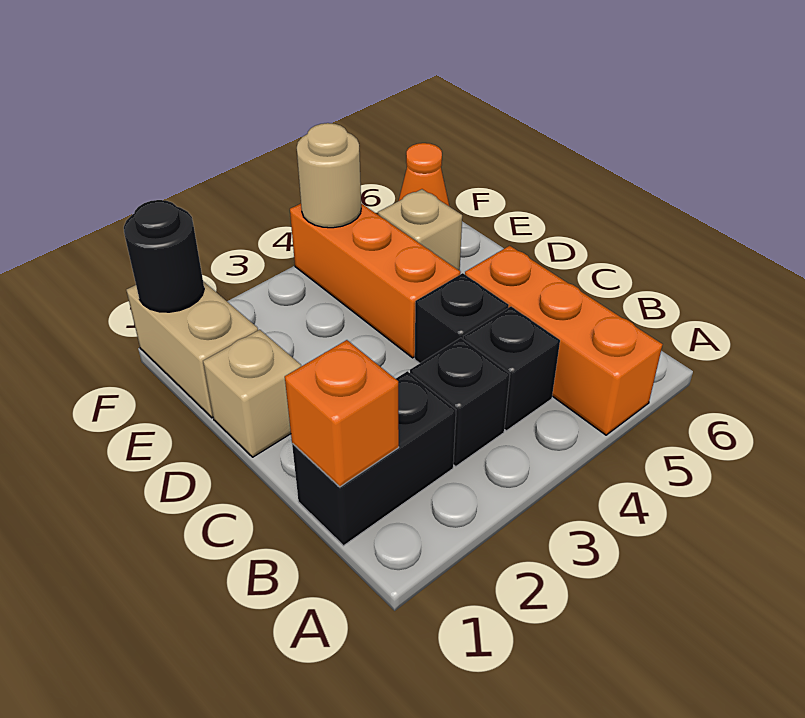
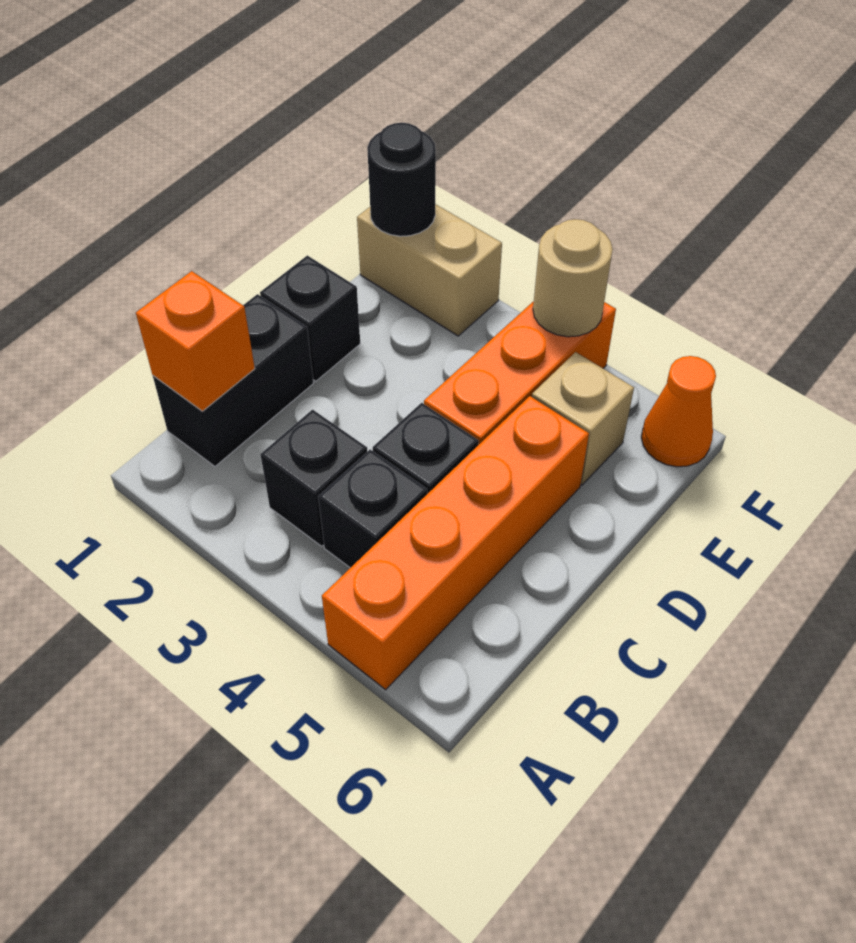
orange 1x3 brick [465,246,663,435] -> orange 1x4 brick [322,396,589,690]
black 1x2 brick [292,371,456,546] -> black 1x2 brick turned to [153,294,313,466]
tan 1x1 brick [203,330,301,457] -> black 1x1 brick [260,255,360,381]
tan 1x2 brick [126,281,258,418] -> tan 1x2 brick turned to [357,204,502,336]

